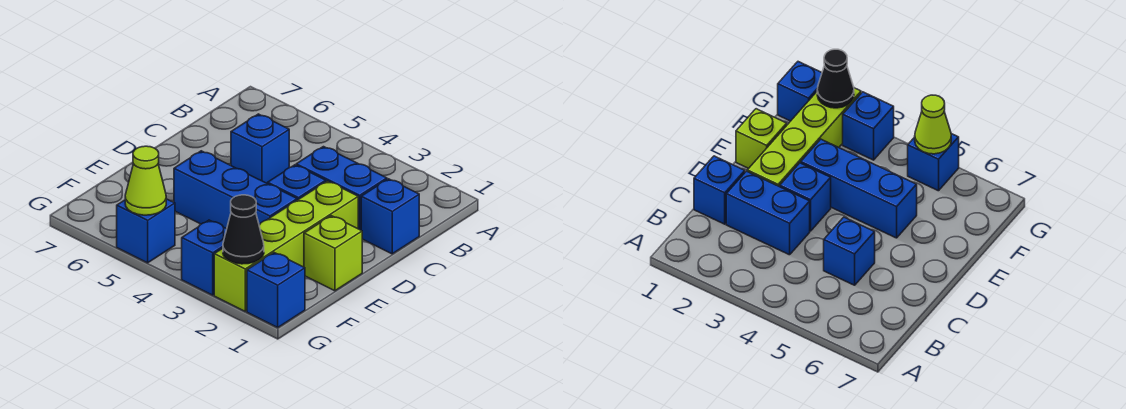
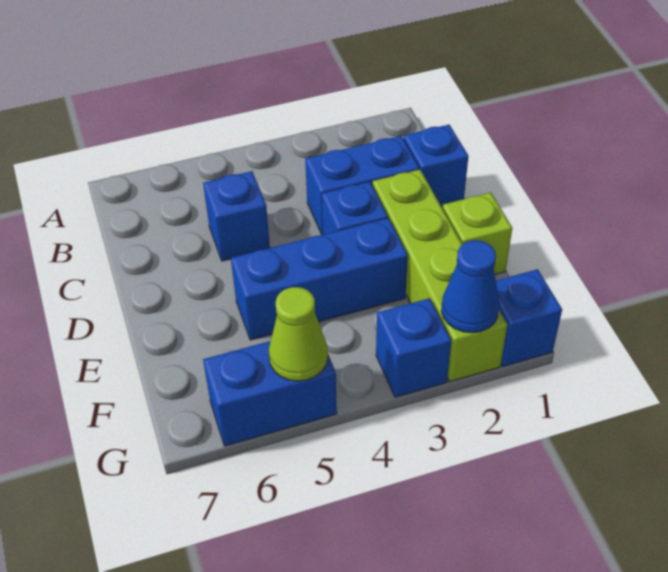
black 1x1 cone [223,195,264,264] -> blue 1x1 cone [441,240,499,333]
blue 1x1 brick [117,199,175,263] -> blue 1x2 brick [203,341,337,446]

